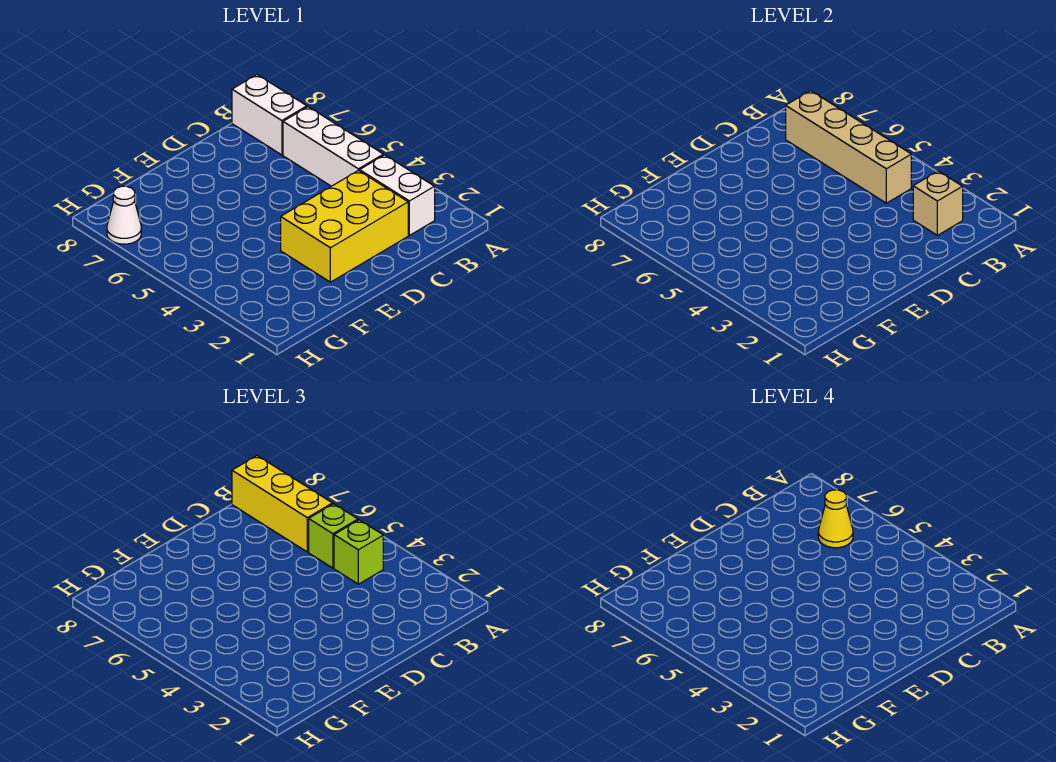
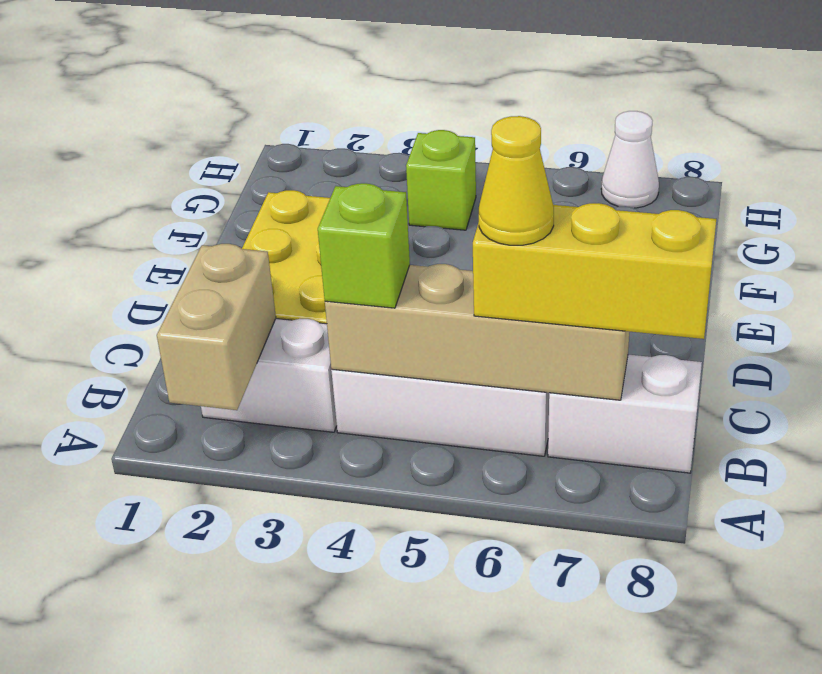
tan 1x1 brick [913,171,963,235] -> tan 1x2 brick [157,244,276,410]
lime 1x1 brick [309,504,358,568] -> lime 1x1 brick moved to [406,130,476,230]

